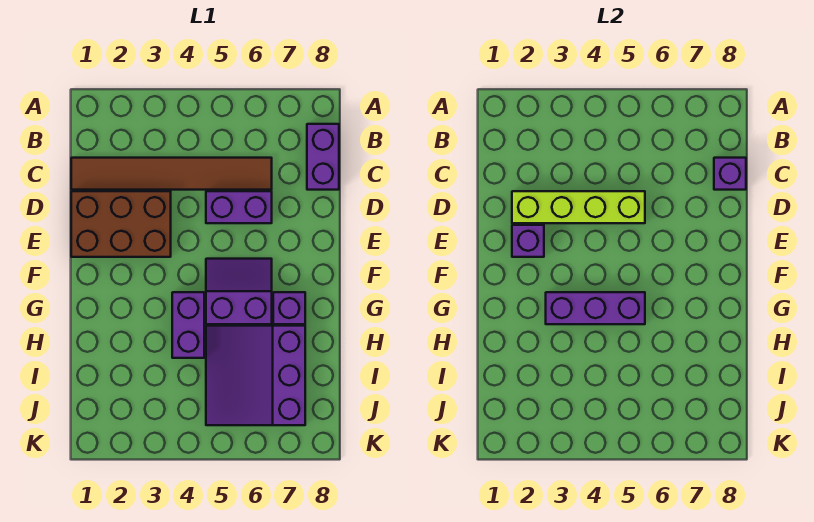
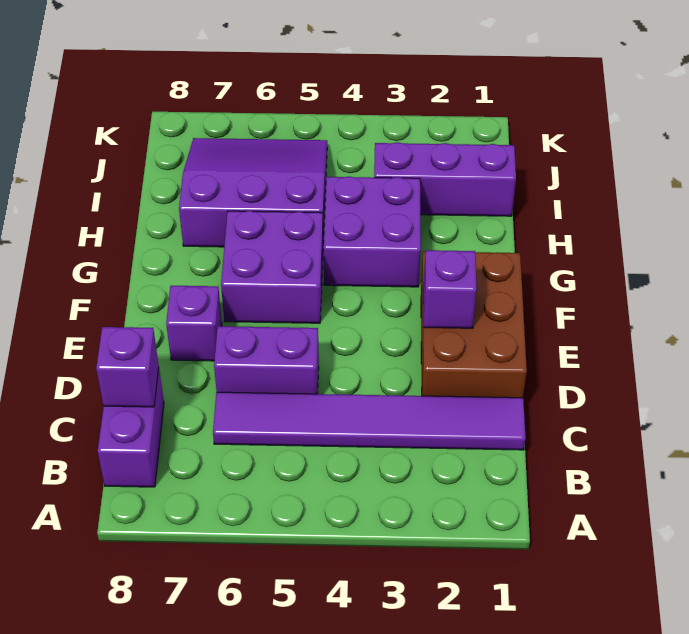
brown 1x6 tile [71,158,272,190] -> purple 1x6 tile [213,392,526,450]
brown 2x3 brick [71,191,171,257] -> brown 2x3 brick turned to [421,251,527,398]
lime 1x4 brick [512,191,645,223] -> none
purple 2x2 slope [206,259,272,324] -> purple 2x2 brick [221,211,323,323]
purple 1x3 brick [546,292,645,324] -> purple 1x3 brick moved to [374,142,516,216]
purple 1x2 brick [172,292,204,358] -> purple 2x2 brick [323,176,421,287]
purple 1x1 brick [273,292,305,324] -> purple 1x1 brick moved to [166,286,222,361]
purple 3x3 slope [206,326,305,425] -> purple 3x3 slope turned to [179,138,327,247]

